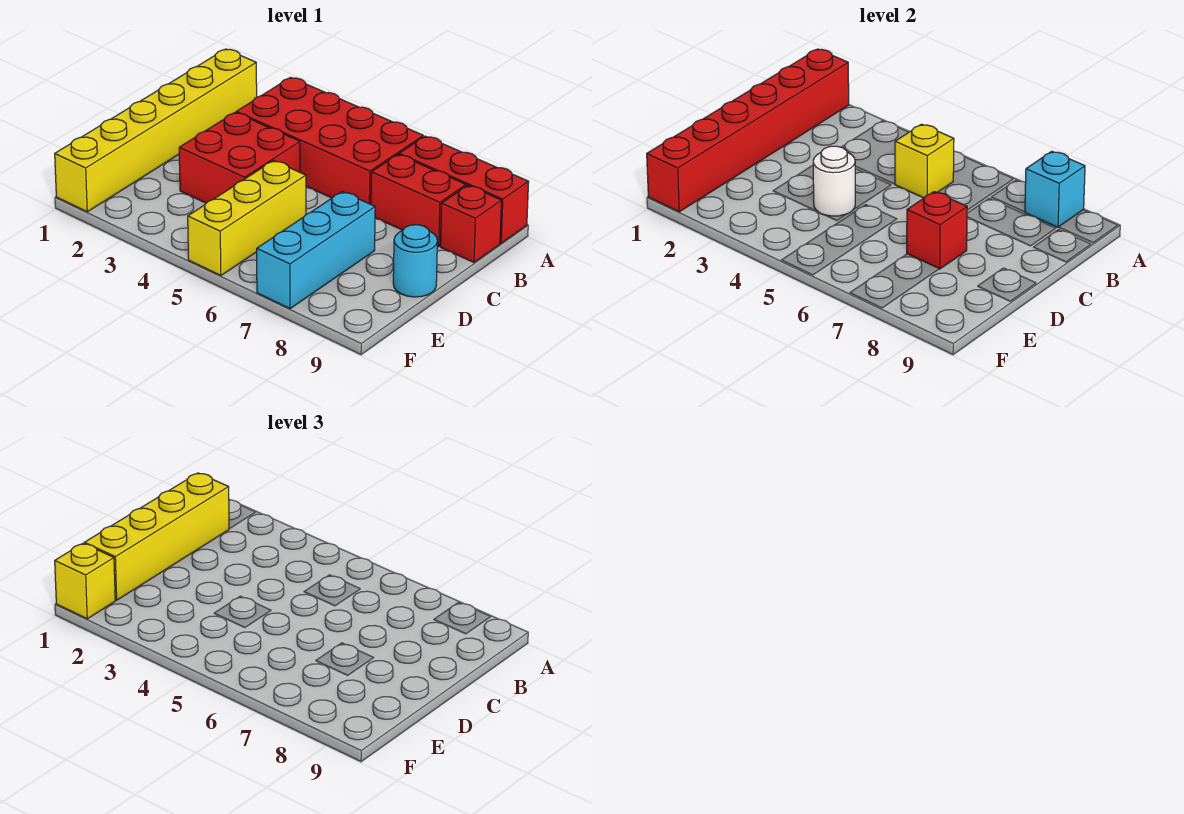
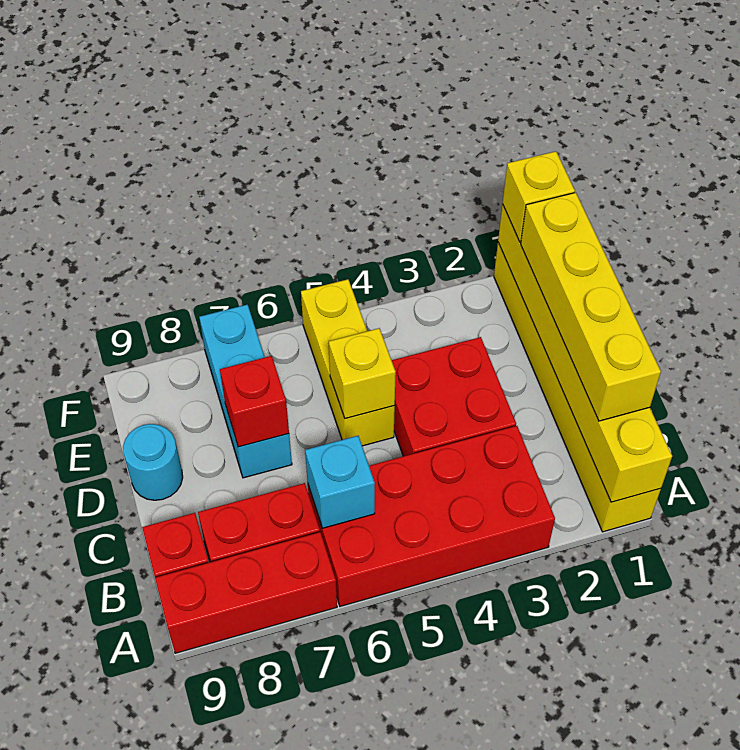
red 1x6 brick [647,49,849,212] -> yellow 1x6 brick [498,204,672,502]
cyan 1x1 brick [1025,151,1085,227] -> cyan 1x1 brick moved to [305,436,375,528]
yellow 1x1 brick [895,124,954,198] -> yellow 1x1 brick moved to [329,328,396,419]
white 1x1 round brick [813,146,855,216] -> none

